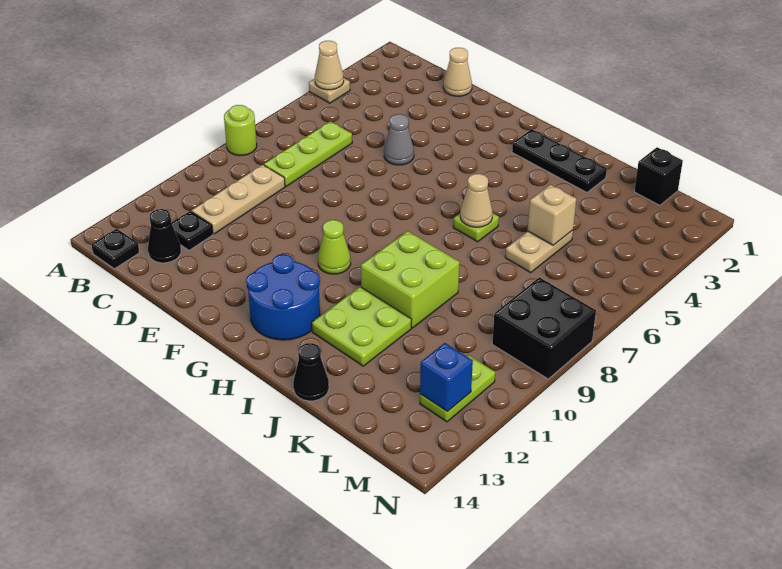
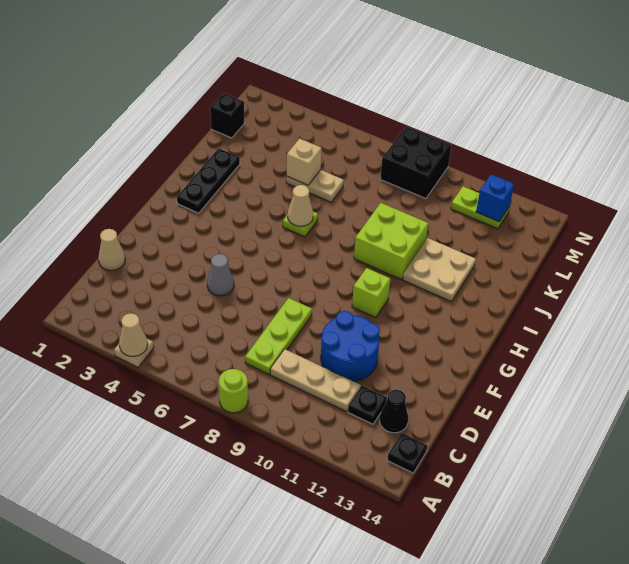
lime 1x3 plate [264,121,352,187] -> lime 1x3 plate turned to [245,298,312,374]
lime 1x1 cone [318,220,351,274] -> lime 1x1 brick [352,268,390,318]
blue 2x2 round brick [246,254,320,340] -> blue 2x2 round brick moved to [321,311,380,381]
lime 2x2 plate [311,287,412,366] -> tan 2x2 plate [403,238,476,302]
black 1x1 cone [293,343,329,401] -> none

